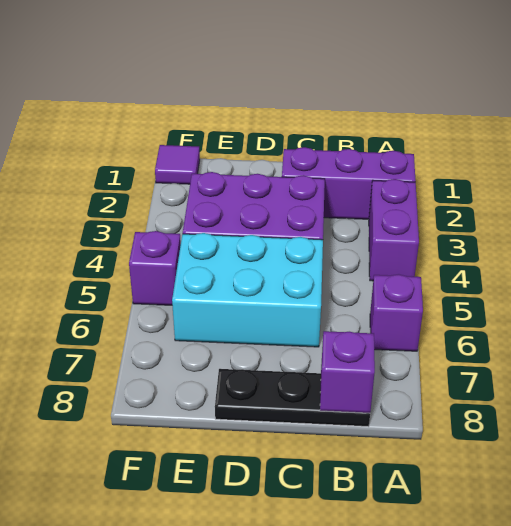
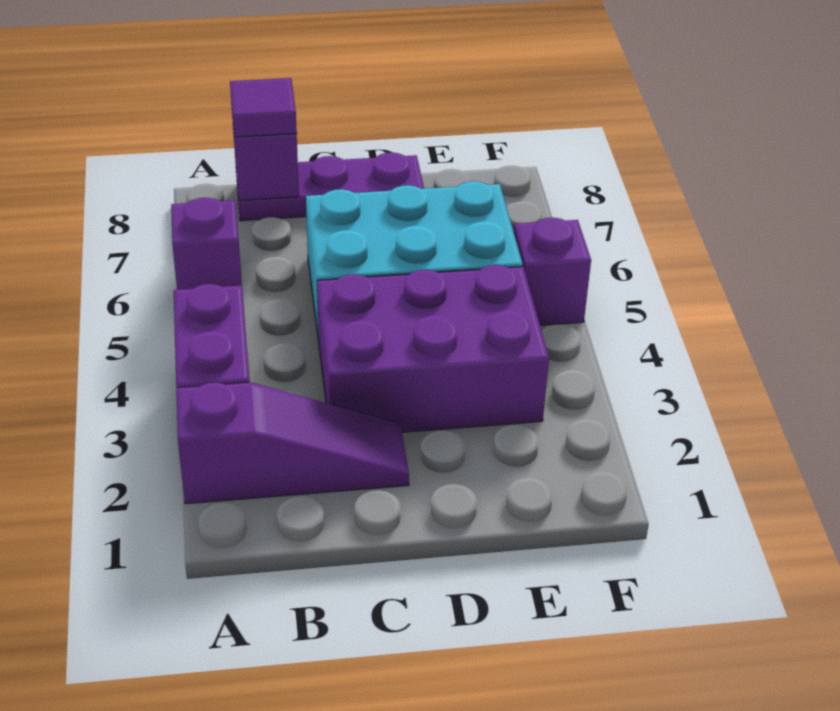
purple 1x3 brick [282,147,415,219] -> purple 1x3 slope [176,383,409,504]
black 1x3 plate [215,369,370,427] -> purple 1x3 plate [237,152,424,221]
purple 1x1 tile [155,145,200,184] -> purple 1x1 tile moved to [230,78,297,137]

